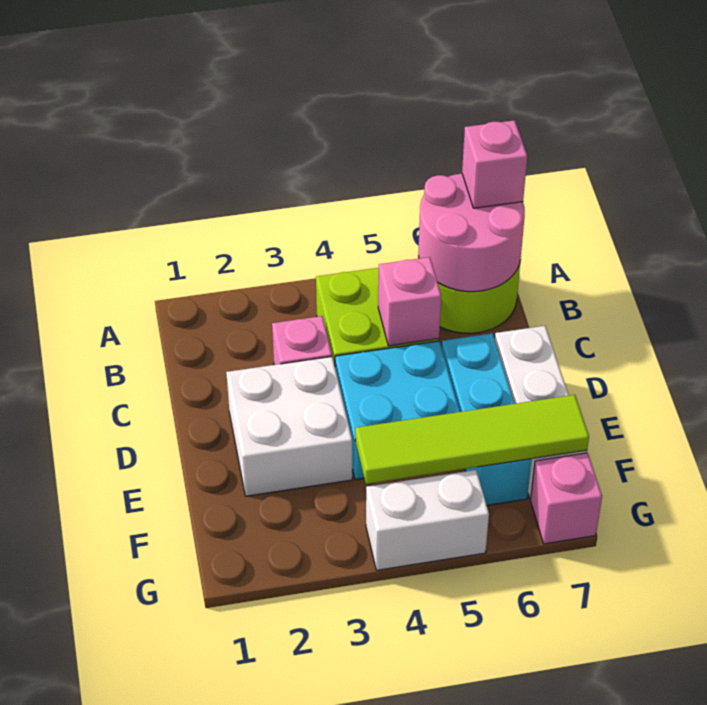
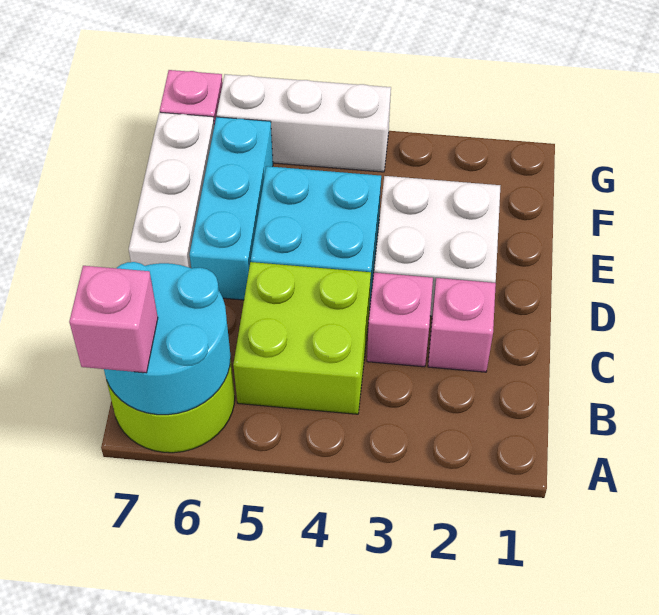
pink 2x2 round brick [418,173,525,292] -> cyan 2x2 round brick [104,262,231,415]
pink 1x1 brick [378,257,441,346] -> pink 1x1 brick moved to [428,278,496,372]
lime 1x4 tile [355,395,589,484] -> none
white 1x2 brick [366,470,489,570] -> white 1x3 brick [217,74,391,172]

